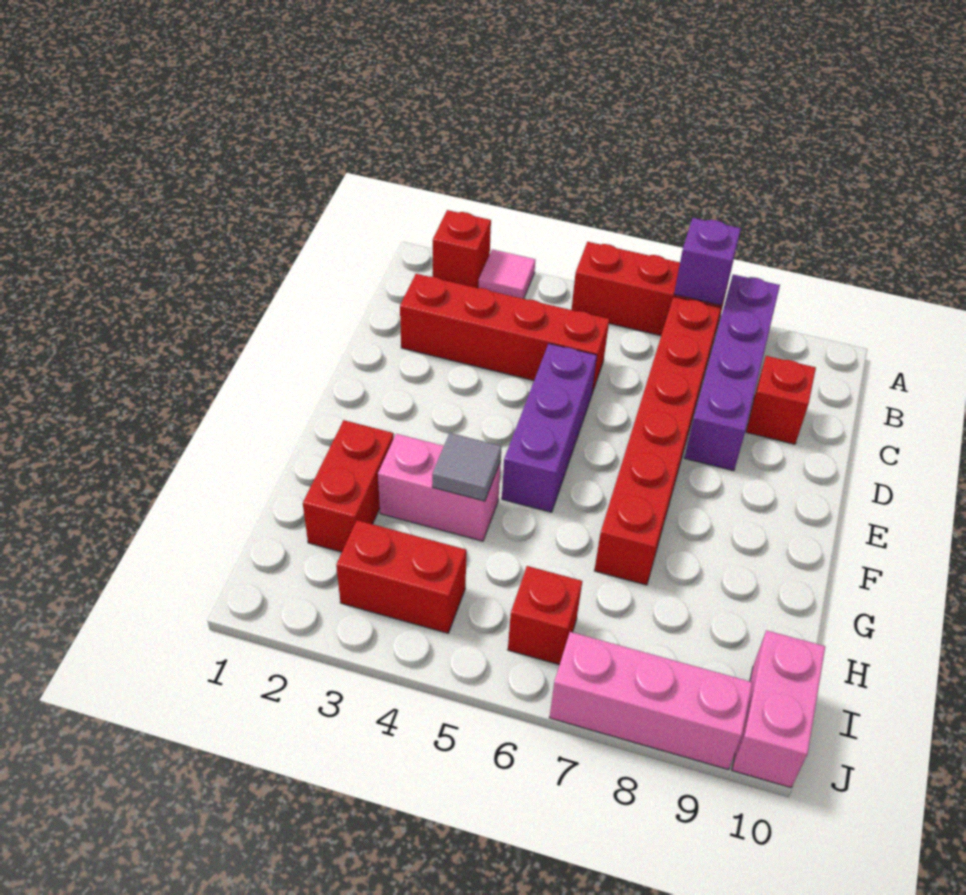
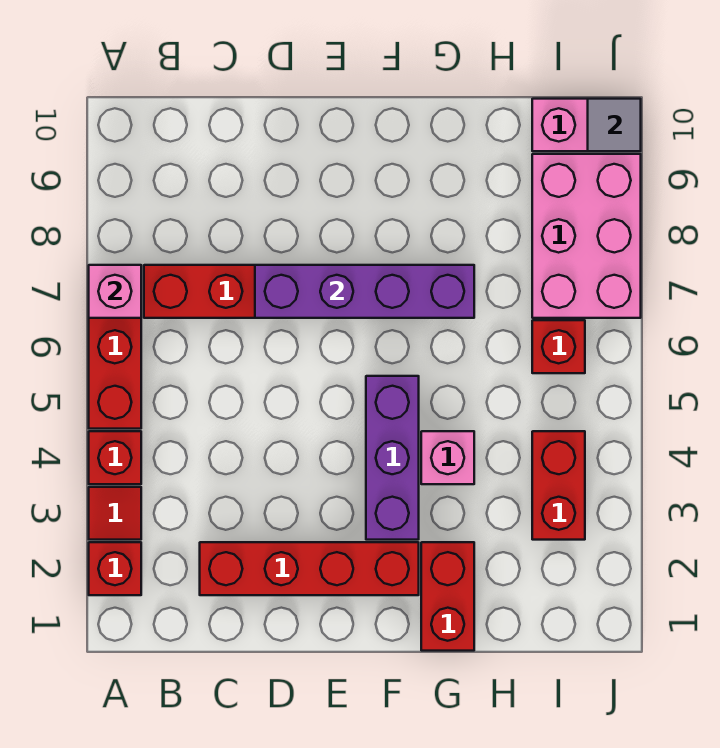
pink 1x1 tile [478,249,535,299] -> red 1x1 tile [89,487,141,540]
purple 1x1 brick [674,218,741,305] -> pink 1x1 brick [89,265,141,318]
purple 1x4 brick [685,274,780,471] -> purple 1x4 brick moved to [255,265,474,318]
red 1x4 brick [400,274,609,393] -> red 1x4 brick turned to [200,542,419,595]
red 1x1 brick [746,356,816,444] -> red 1x1 brick moved to [89,431,141,484]
purple 1x3 brick [502,344,597,512] -> purple 1x3 brick turned to [366,376,419,540]
red 1x2 brick [303,420,394,552] -> red 1x2 brick turned to [421,542,474,651]
pink 1x2 brick [378,434,501,541] -> pink 1x1 brick [421,431,474,484]
grey 1x1 tile [432,433,502,501] -> grey 1x1 tile moved to [588,99,641,151]
pink 1x3 brick [549,632,753,770] -> pink 2x3 brick [532,154,641,318]

